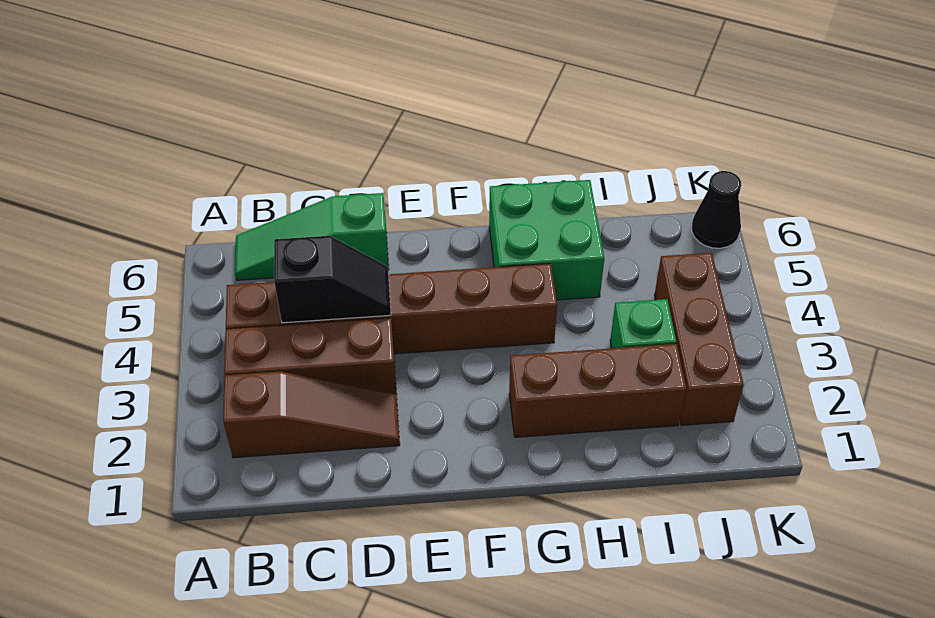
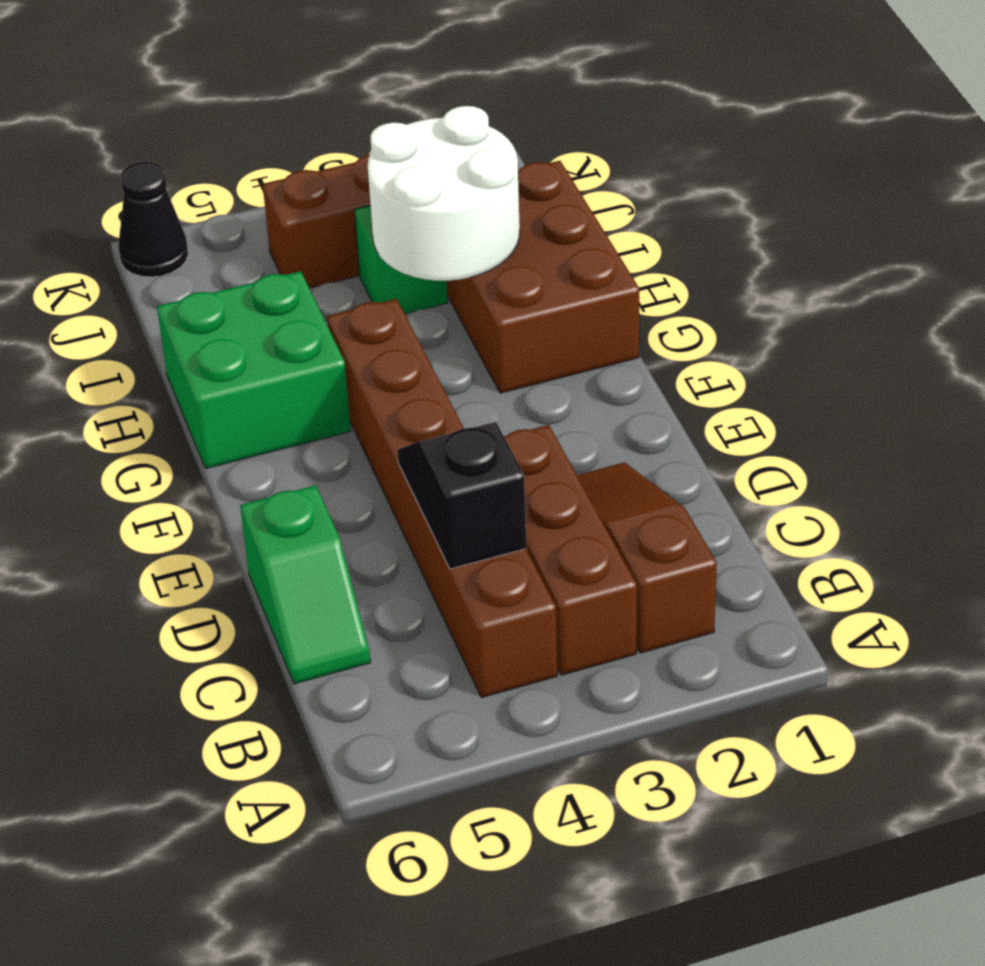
green 1x3 slope [235,193,389,280] -> green 1x2 slope [240,485,370,684]
brown 1x3 brick [509,344,686,437] -> brown 2x3 brick [447,161,639,393]
none -> white 2x2 round brick [368,106,520,281]

